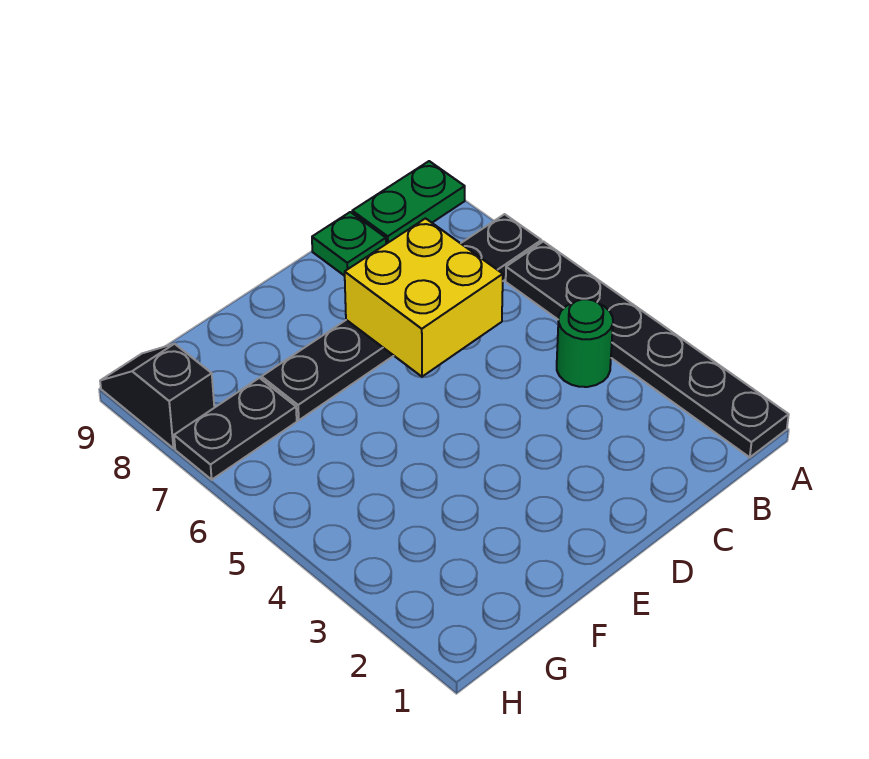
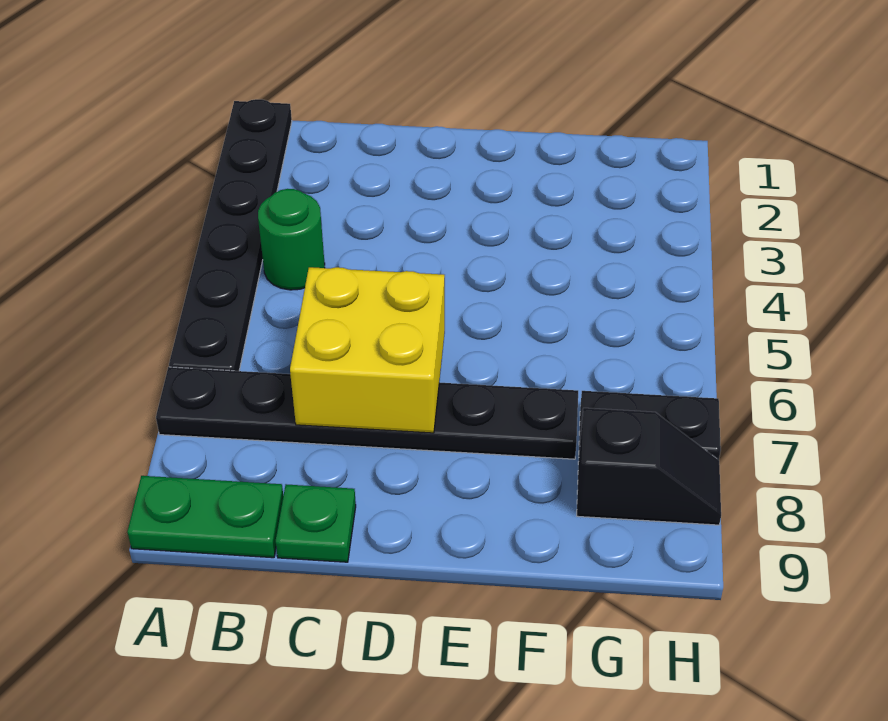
black 1x2 slope [100,344,214,448] -> black 1x2 slope turned to [577,408,721,525]

